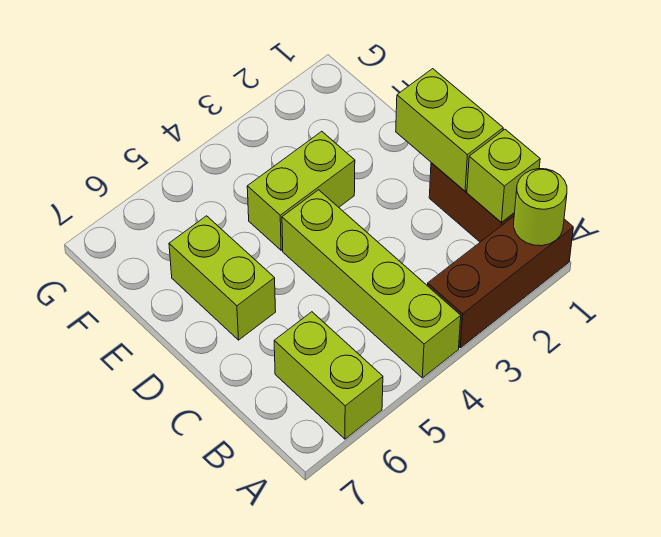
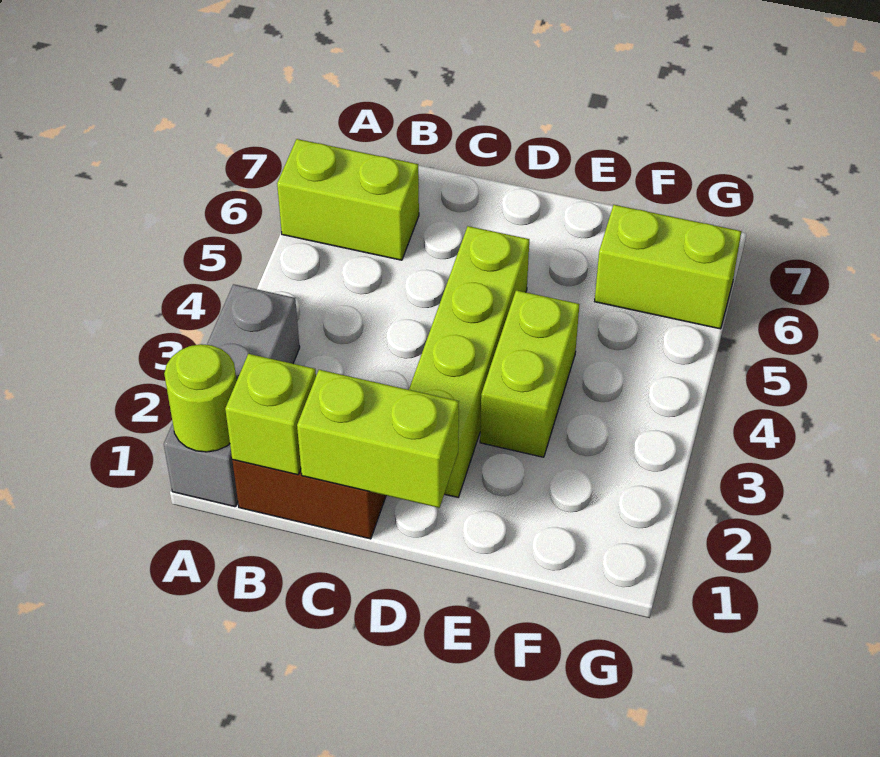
brown 1x3 brick [427,216,573,348] -> grey 1x3 brick [164,284,300,507]
lime 1x4 brick [282,190,461,378] -> lime 1x4 brick turned to [409,226,529,497]
lime 1x2 brick [169,216,276,340] -> lime 1x2 brick moved to [595,205,741,329]

